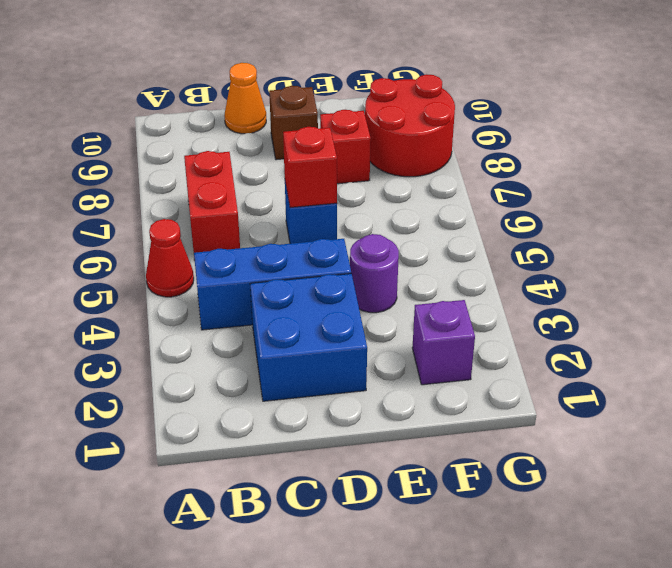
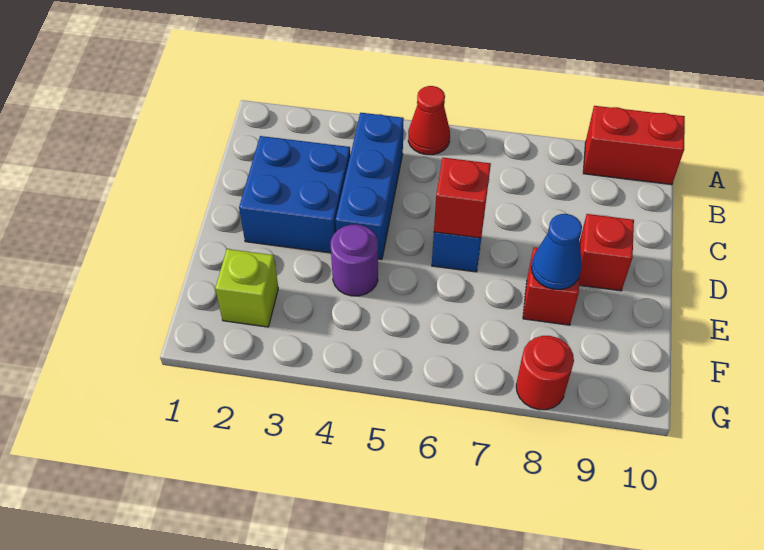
red 1x2 brick [184,151,240,260] -> red 1x2 brick moved to [583,106,685,185]
orange 1x1 cone [224,63,266,134] -> none
brown 1x1 brick [269,86,318,160] -> red 1x1 brick [579,214,634,291]
none -> blue 1x1 cone [532,214,582,289]
purple 1x1 brick [412,300,475,385] -> lime 1x1 brick [215,249,278,327]
red 2x2 round brick [365,74,455,177] -> red 1x1 round brick [516,336,574,410]

